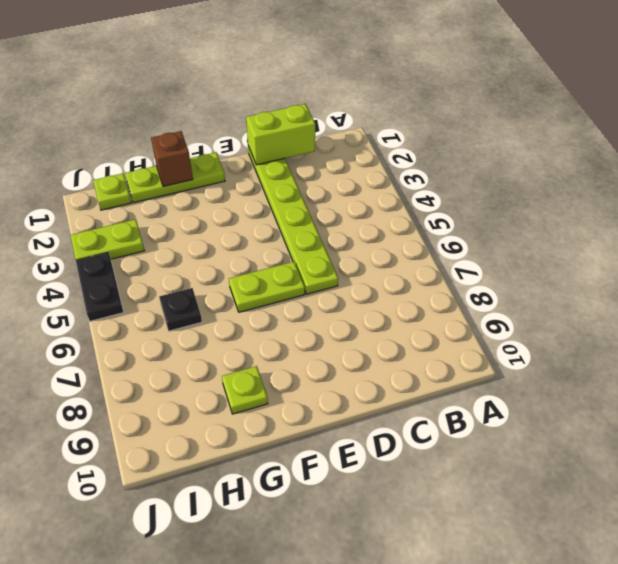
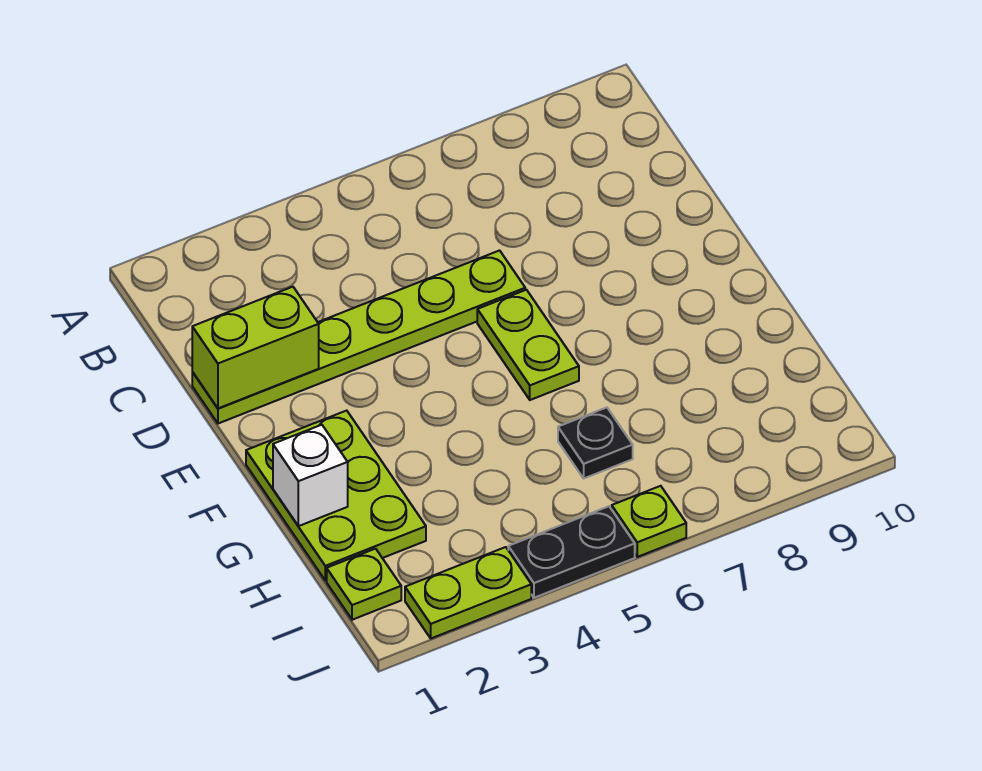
lime 1x2 brick [246,104,315,165] -> lime 1x2 brick turned to [192,287,319,408]
lime 1x3 plate [125,152,225,203] -> lime 2x3 plate [246,411,426,580]
brown 1x1 brick [151,131,193,187] -> white 1x1 brick [273,425,348,526]
lime 1x1 plate [222,366,268,414] -> lime 1x1 plate moved to [612,486,686,557]
lime 1x2 plate [71,219,144,260] -> lime 1x2 plate turned to [405,547,531,638]

